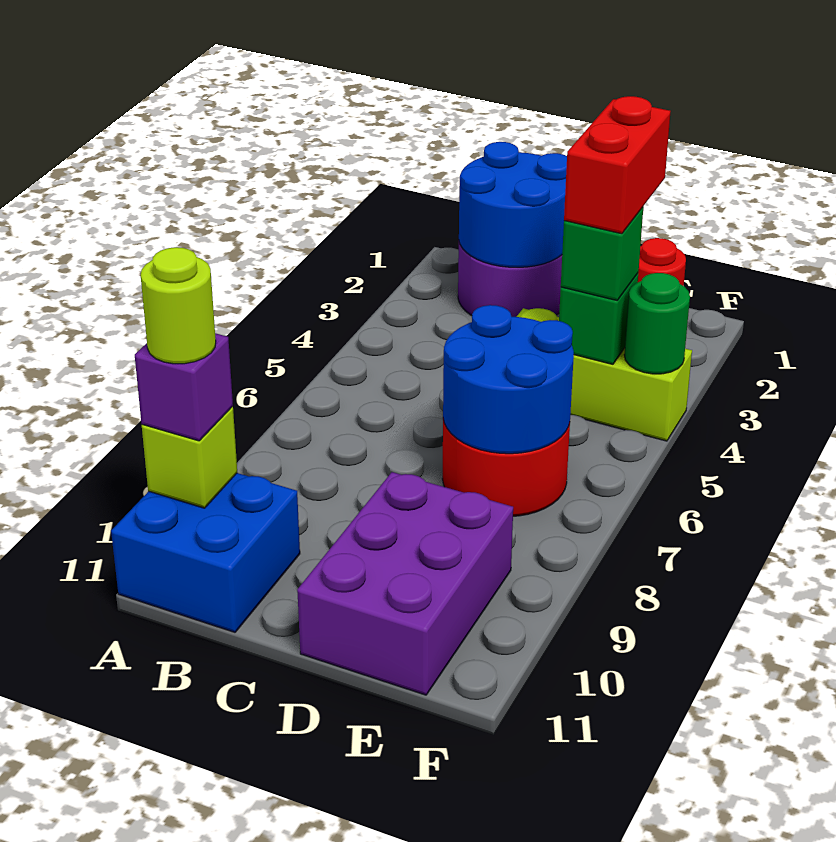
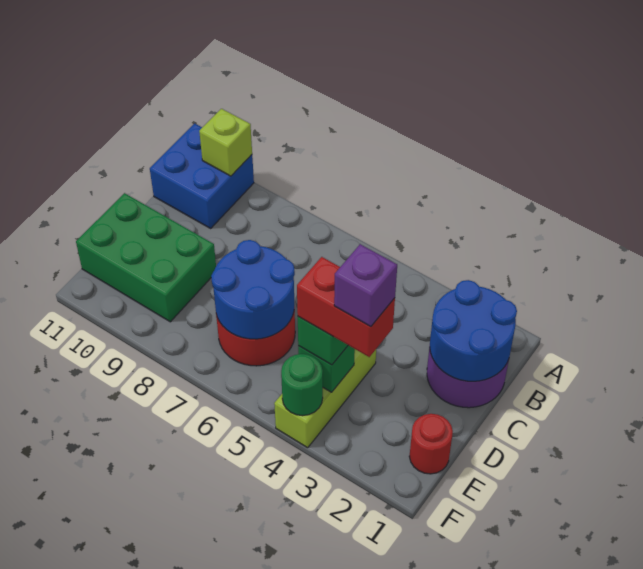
purple 1x1 brick [135,333,233,441] -> purple 1x1 brick moved to [334,244,397,327]
lime 1x1 round brick [141,247,216,364] -> none
purple 2x3 brick [297,472,513,695] -> green 2x3 brick [76,193,216,322]

